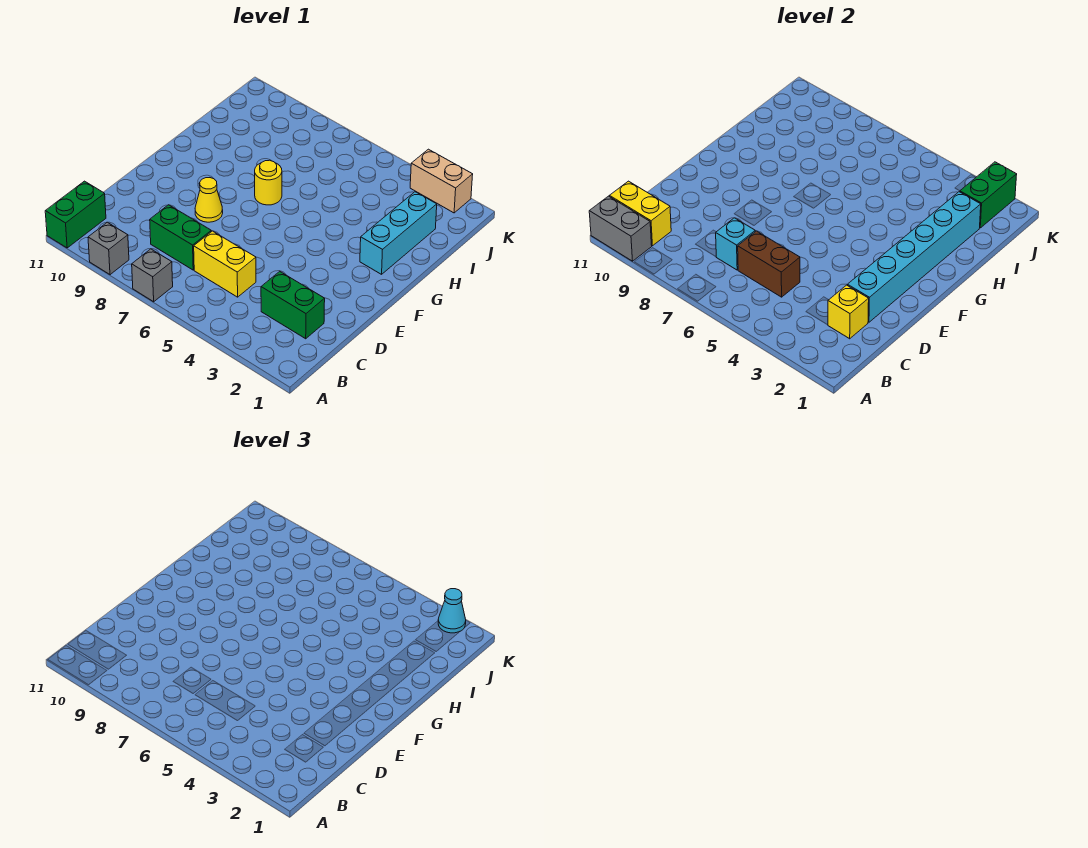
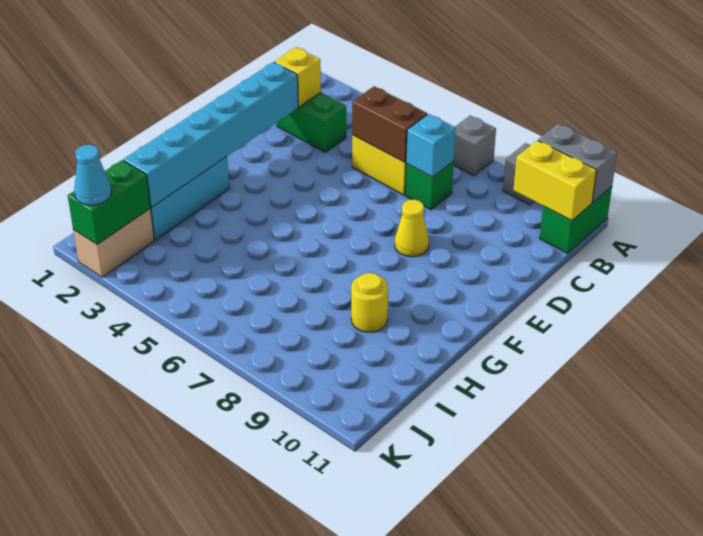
green 1x2 brick [150,205,211,270] -> green 1x1 brick [405,161,454,210]
yellow 1x1 round brick [255,160,282,205] -> yellow 1x1 round brick moved to [351,273,388,332]
tan 1x2 brick [410,149,473,213] -> tan 1x2 brick turned to [73,209,154,277]

